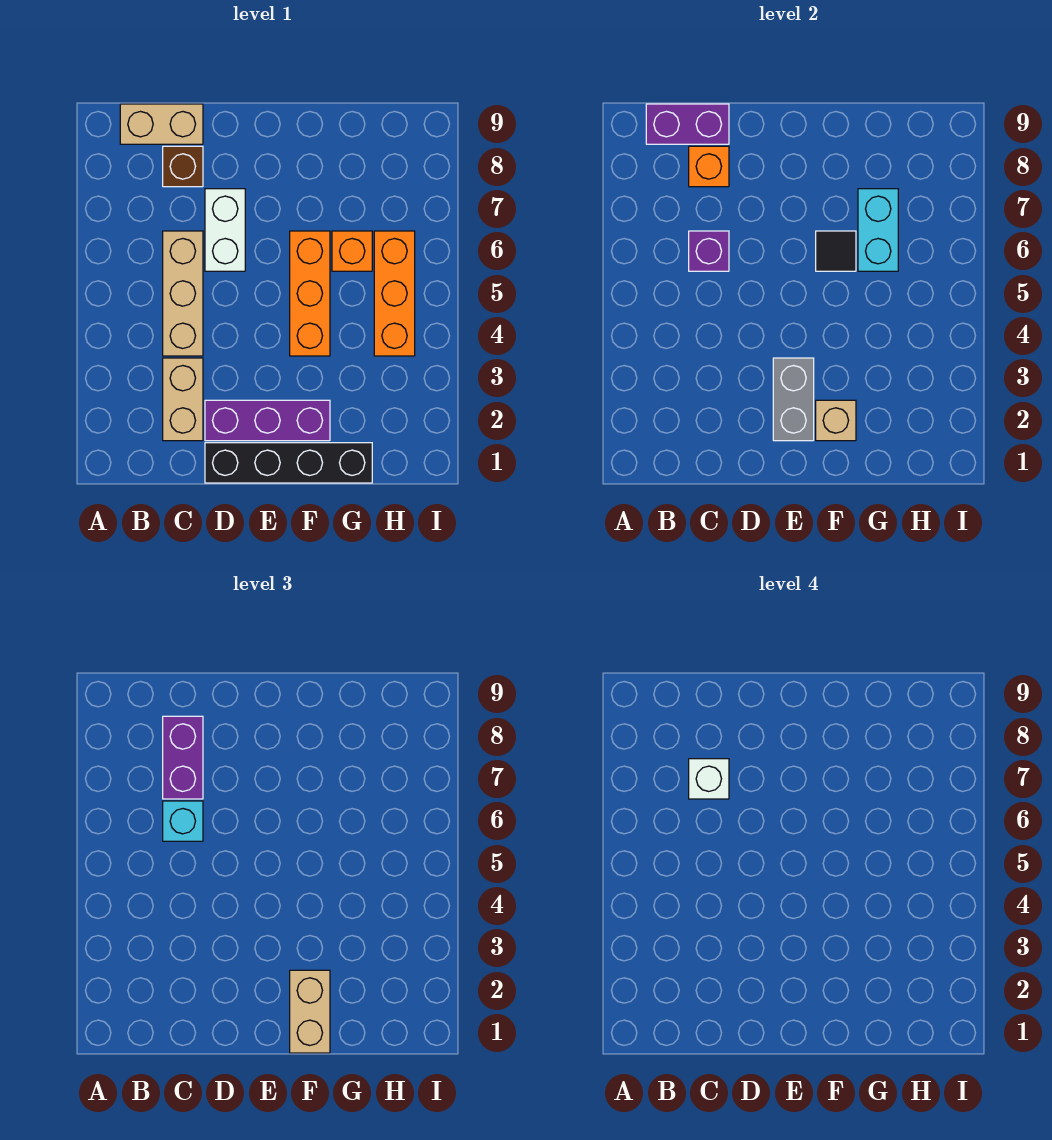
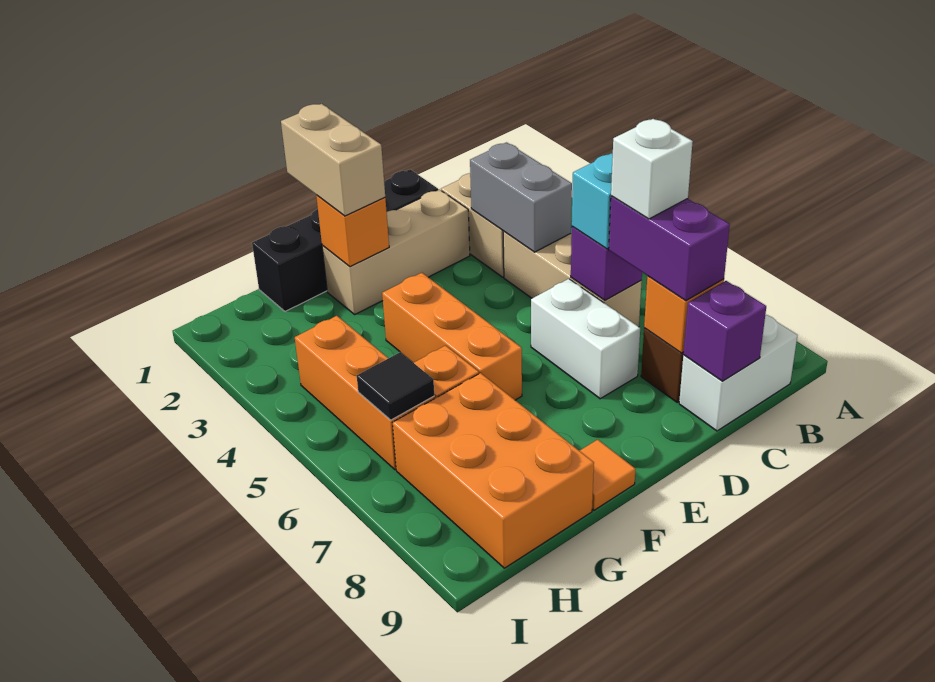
tan 1x2 brick [120,104,203,144] -> white 1x2 brick [679,315,797,431]
purple 1x2 brick [646,104,729,144] -> purple 1x1 brick [683,281,766,381]
purple 1x3 brick [205,400,330,441] -> tan 1x3 brick [322,189,470,314]
grey 1x2 brick [773,358,814,441] -> grey 1x2 brick moved to [470,142,572,252]
tan 1x1 brick [816,400,856,441] -> orange 1x1 brick [316,195,389,267]
black 1x1 tile [816,231,856,271] -> black 1x1 tile moved to [357,352,434,420]
none -> orange 1x1 tile [580,440,635,510]
cyan 1x2 brick [858,189,898,271] -> none
none -> orange 2x3 brick [393,373,594,568]

